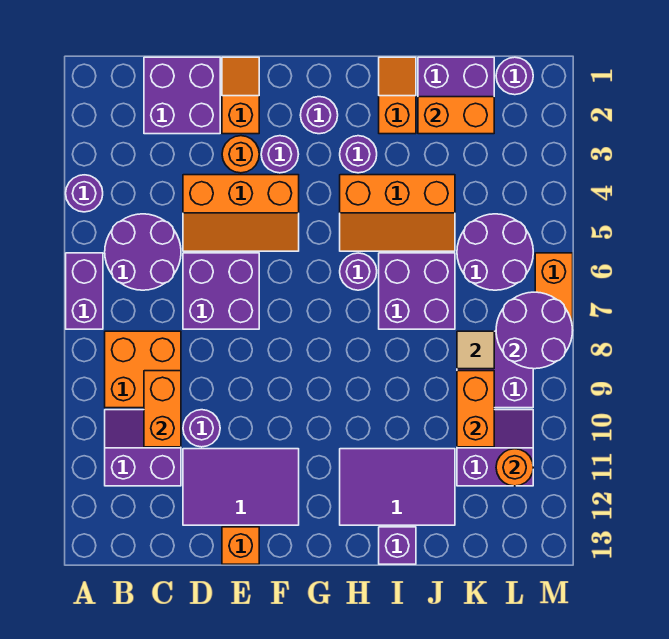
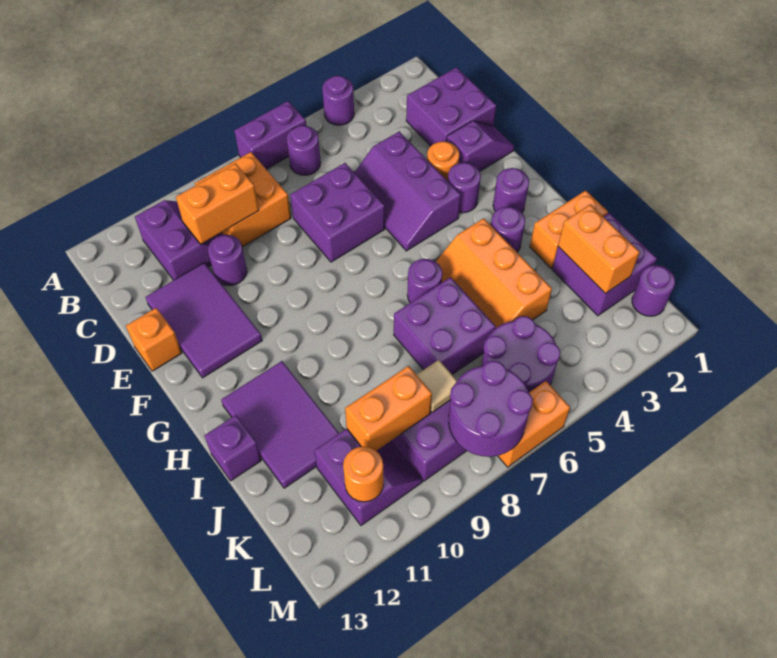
purple 2x2 round brick [105,214,181,290] -> purple 1x1 round brick [287,126,321,175]
orange 2x3 slope [183,175,299,251] -> purple 2x3 slope [355,131,461,251]
orange 1x2 slope [222,57,259,134] -> purple 1x2 slope [447,121,514,171]
orange 1x2 slope [379,57,416,134] -> orange 1x2 brick [530,190,608,268]

